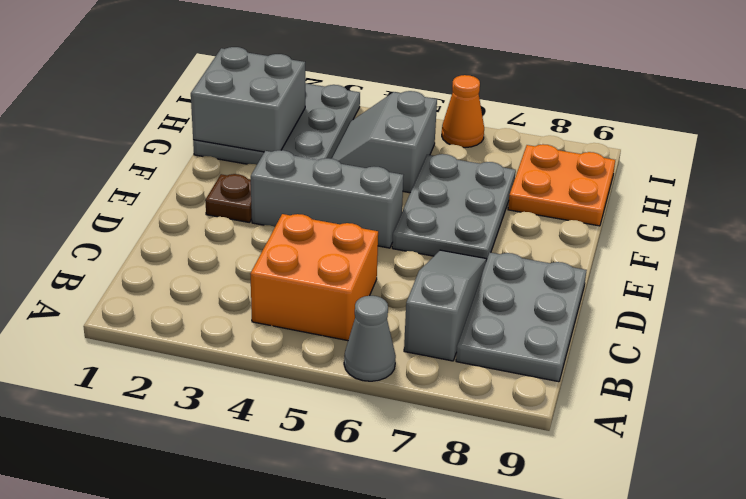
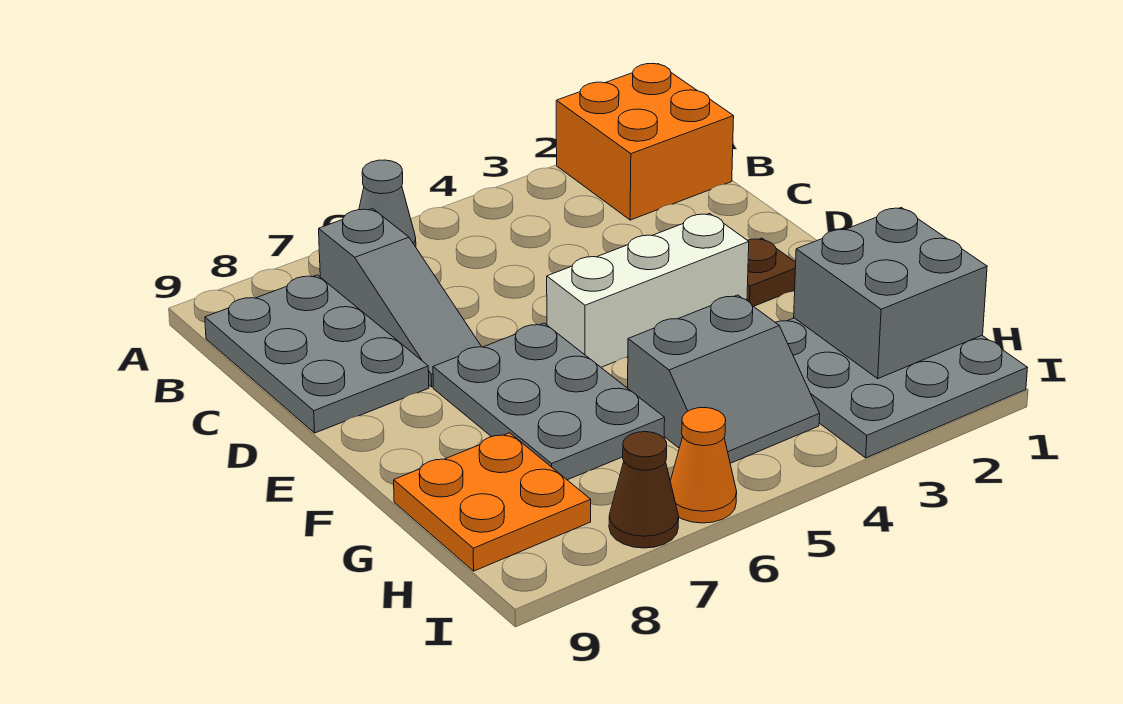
orange 2x2 brick [250,214,378,341] -> orange 2x2 brick moved to [556,64,734,220]
grey 1x3 brick [251,150,403,248] -> white 1x3 brick [547,213,749,367]
grey 2x2 slope [331,91,437,193] -> grey 2x2 slope turned to [628,295,820,463]
none -> brown 1x1 cone [609,432,679,548]

